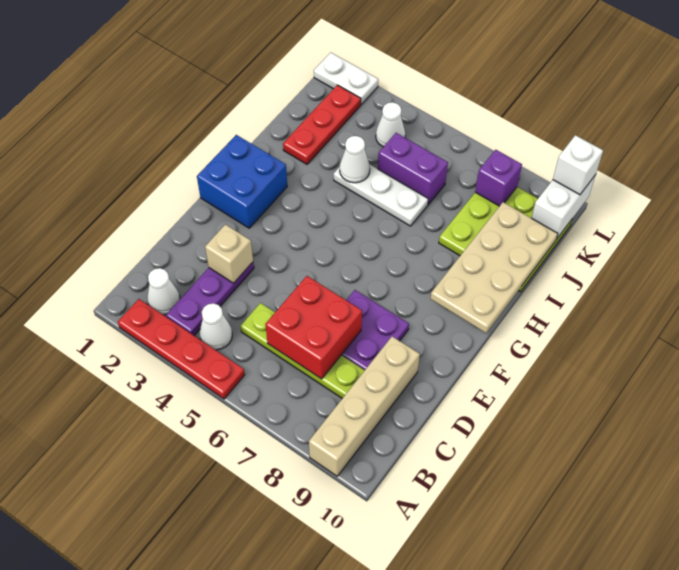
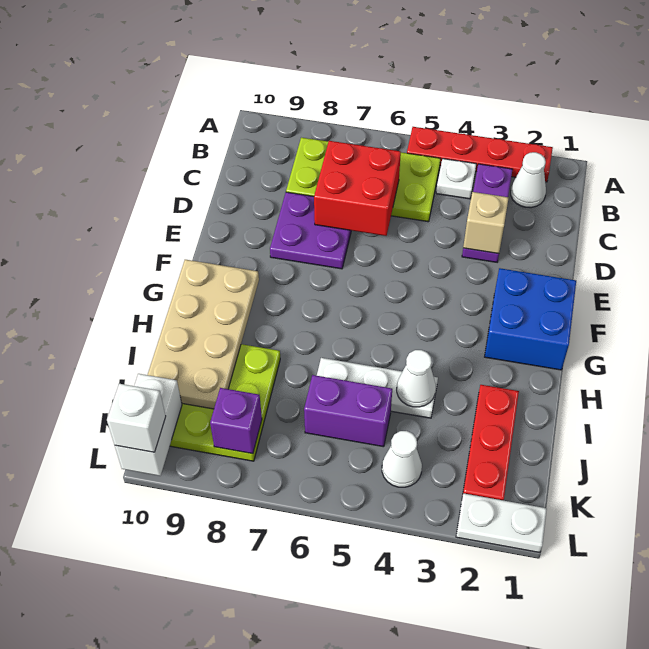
tan 1x4 brick [309,337,420,476] -> none
white 1x1 cone [200,303,232,350] -> white 1x1 plate [436,159,476,199]
lime 1x4 plate [241,303,365,398] -> lime 2x4 plate [286,138,440,222]

